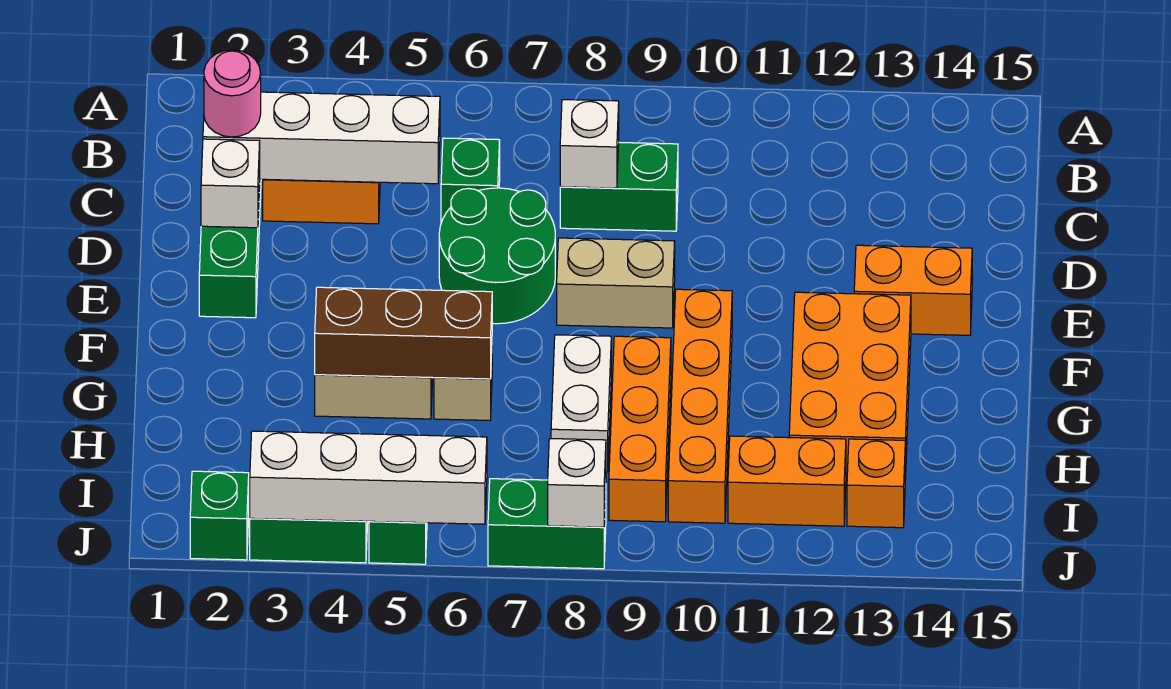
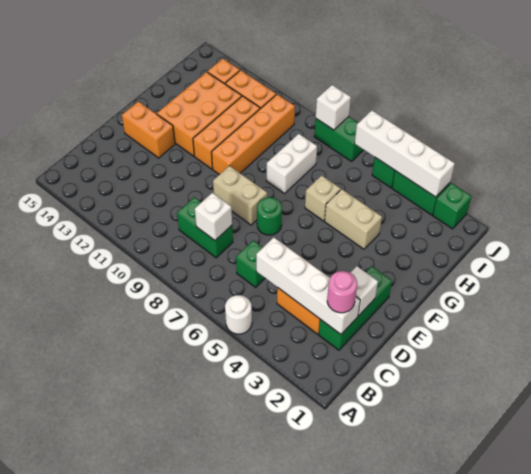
none -> white 1x1 round brick [225,295,252,334]
green 2x2 round brick [439,188,555,324] -> green 1x1 round brick [257,197,282,235]
brown 1x3 brick [315,287,492,379] -> none
orange 1x3 brick [609,336,671,522] -> orange 1x3 brick moved to [193,96,260,169]

